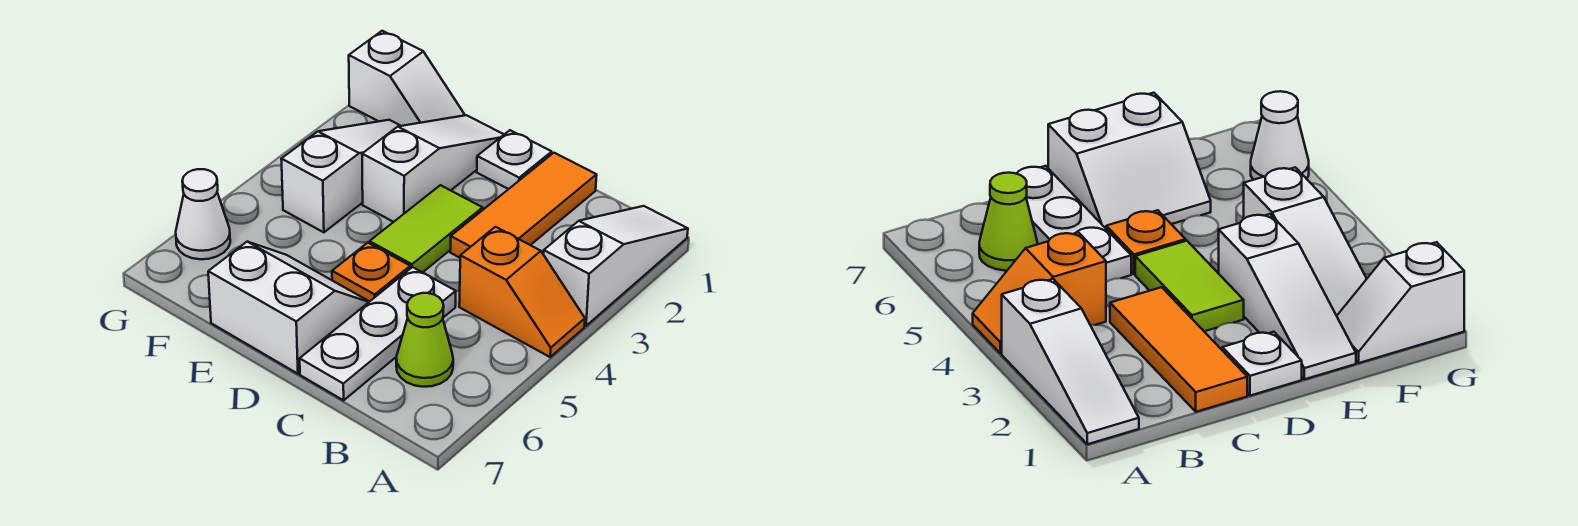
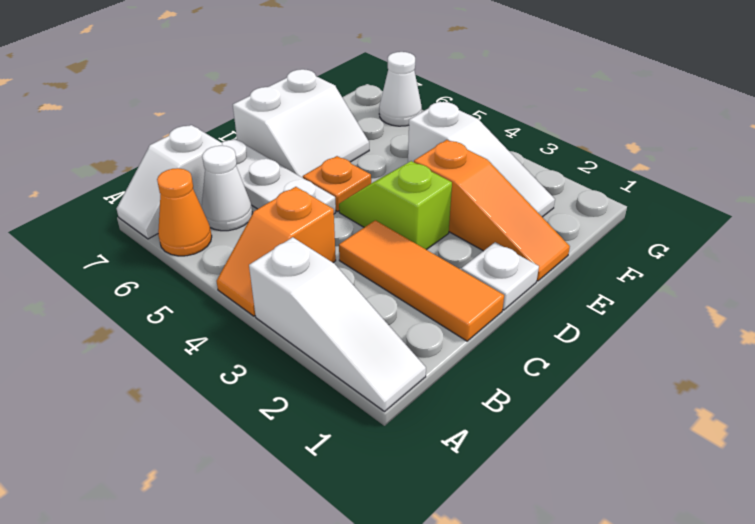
none -> orange 1x1 cone [157,168,212,256]
lime 1x1 cone [396,293,453,387] -> white 1x1 cone [202,146,252,231]
lime 1x2 tile [370,185,483,273] -> lime 1x2 slope [339,161,452,250]
white 1x3 slope [362,115,504,222] -> orange 1x3 slope [414,140,570,281]
white 1x2 slope [349,31,464,126] -> white 1x2 slope moved to [116,125,223,239]

